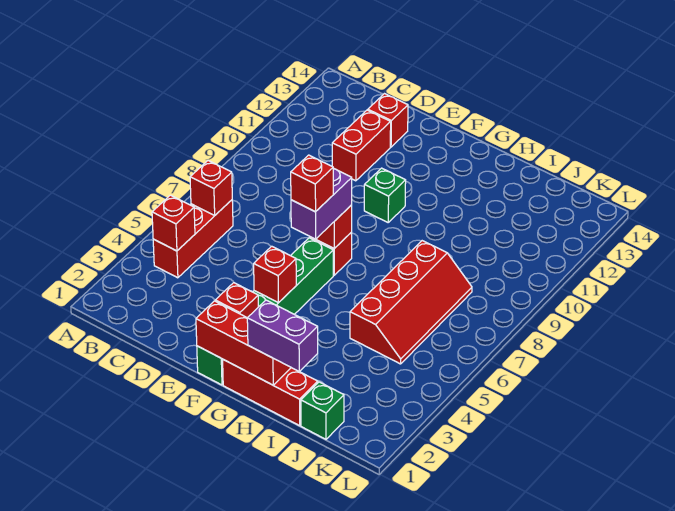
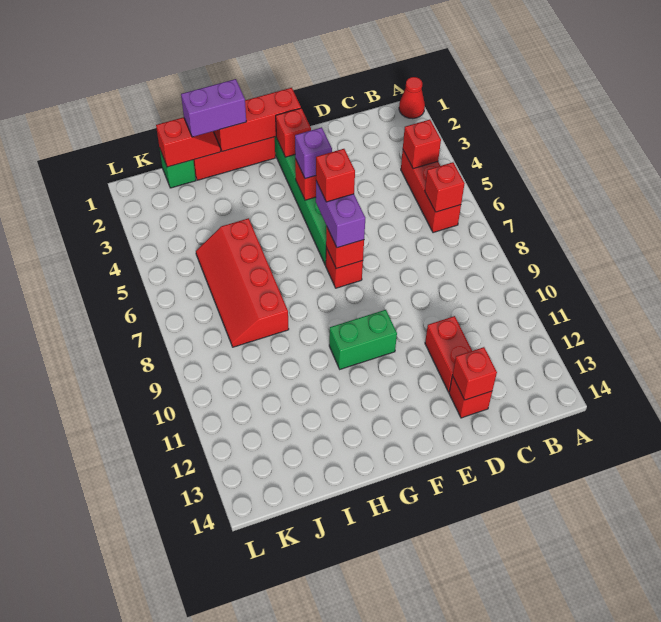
none -> red 1x1 cone [399,77,425,119]
none -> red 1x1 brick [452,347,497,400]
none -> purple 1x1 brick [295,127,332,179]
green 1x1 brick [364,168,406,222] -> green 1x2 brick [329,310,397,369]
none -> red 1x2 slope [156,118,221,167]

